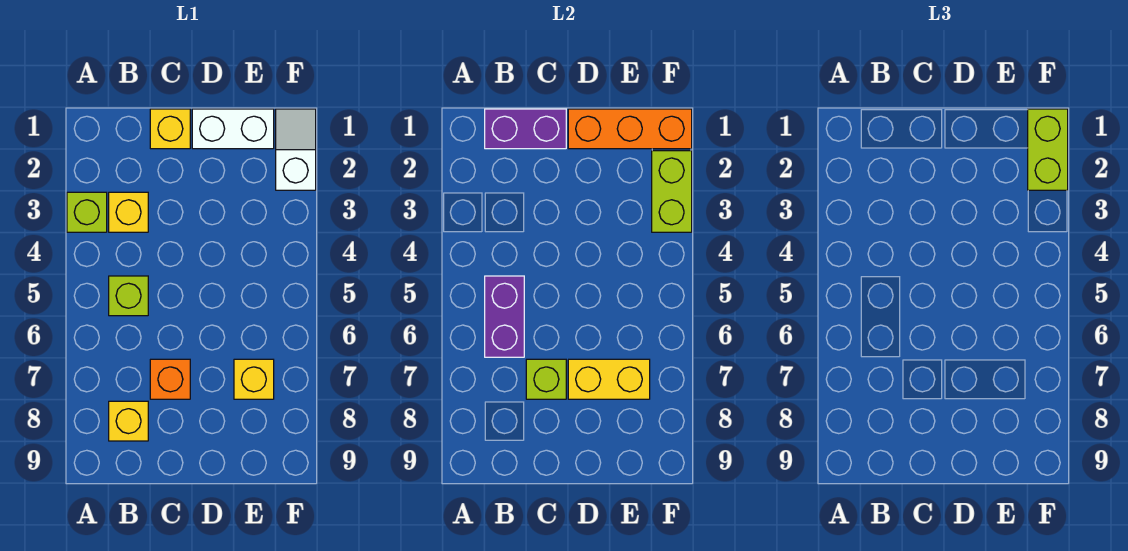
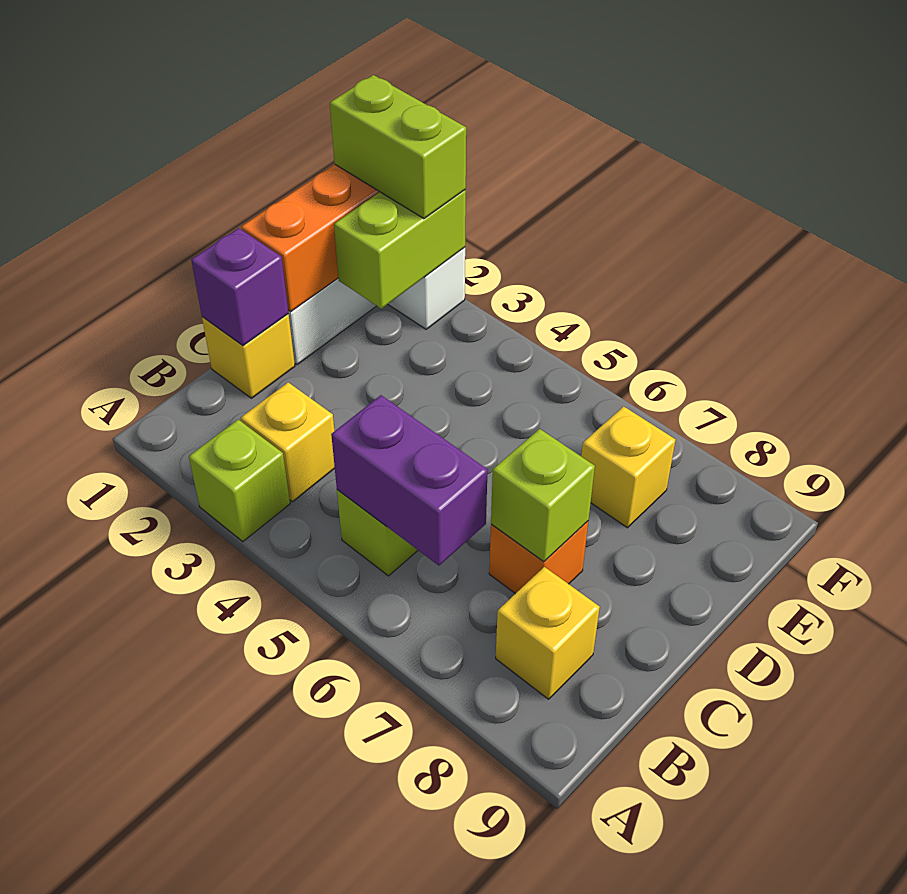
purple 1x2 brick [485,109,566,149] -> purple 1x1 brick [191,228,288,346]
yellow 1x2 brick [568,359,650,399] -> none
lime 1x2 brick [652,151,692,232] -> lime 1x2 brick turned to [334,190,466,309]

